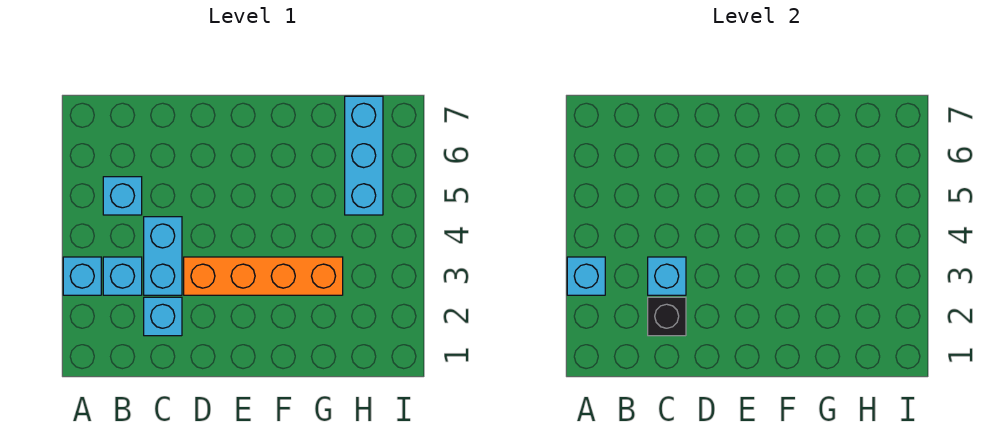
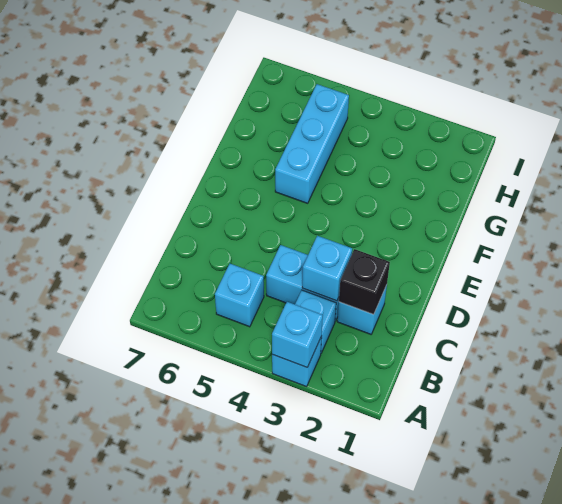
orange 1x4 brick [184,257,343,295] -> none
cyan 1x3 brick [345,96,383,215] -> cyan 1x3 brick turned to [275,84,349,203]

